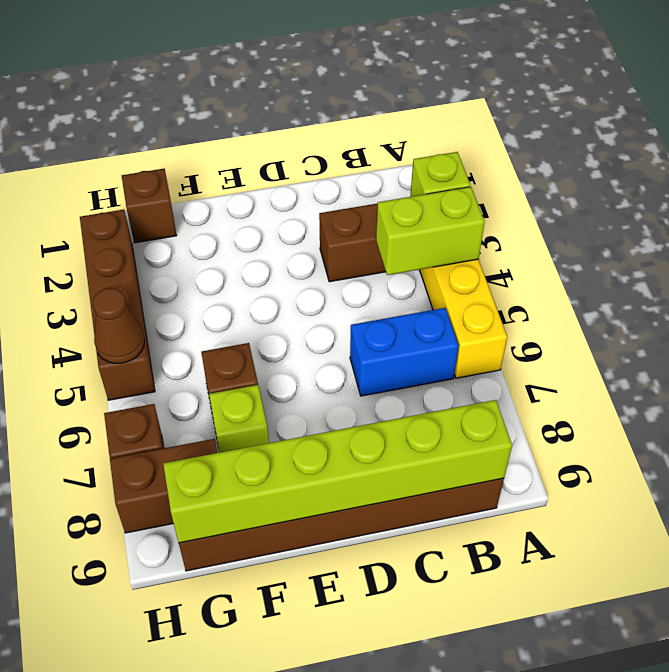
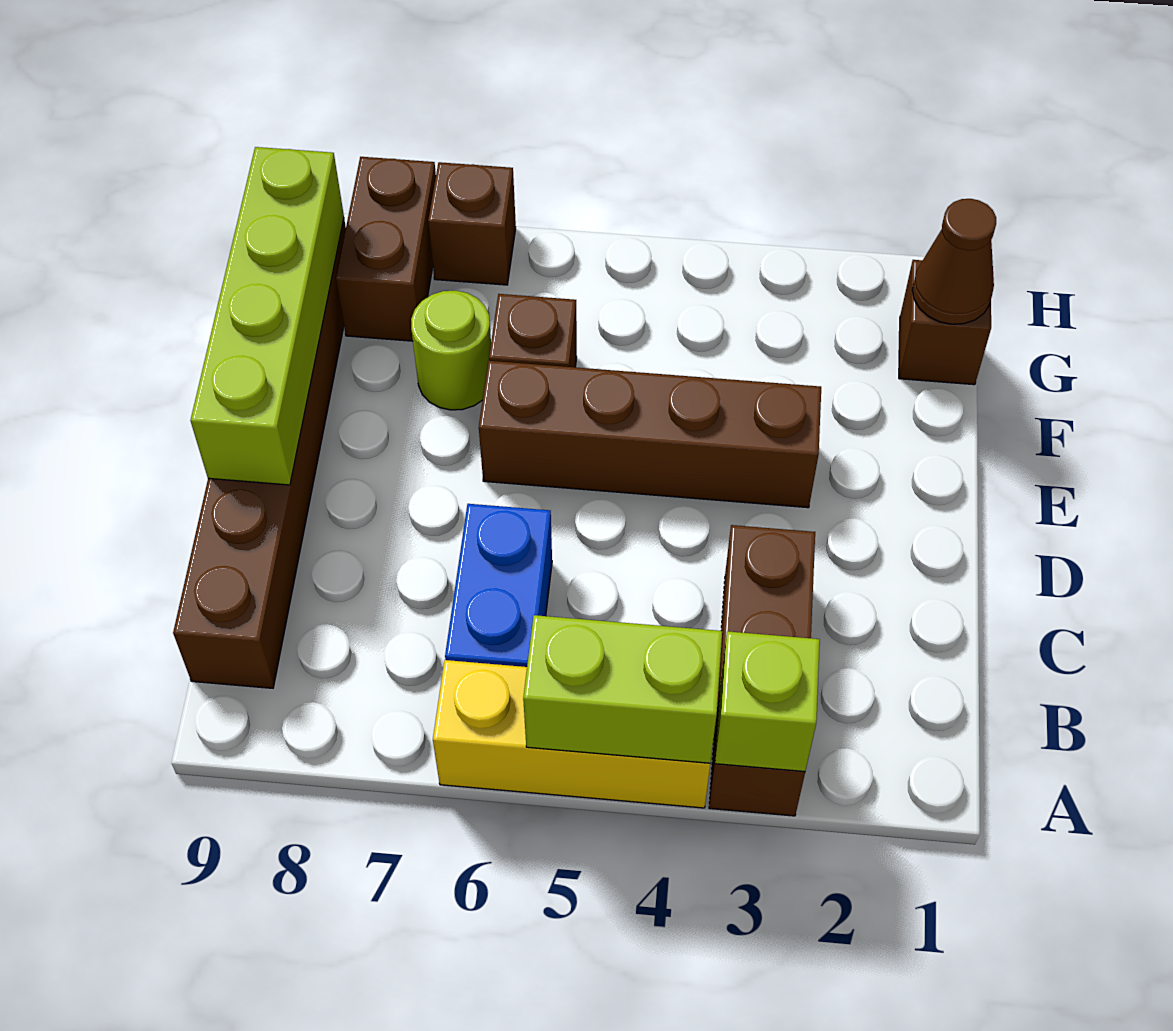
lime 1x2 brick [376,187,485,275] -> lime 1x2 brick turned to [523,615,722,763]
lime 1x6 brick [163,400,512,543] -> lime 1x4 brick [190,147,344,485]
lime 1x1 brick [209,385,269,452] -> lime 1x1 round brick [411,291,491,410]
brown 1x4 brick [80,210,155,400] -> brown 1x4 brick moved to [479,361,821,508]
brown 1x1 cone [93,288,144,363] -> brown 1x1 cone moved to [912,199,996,324]

